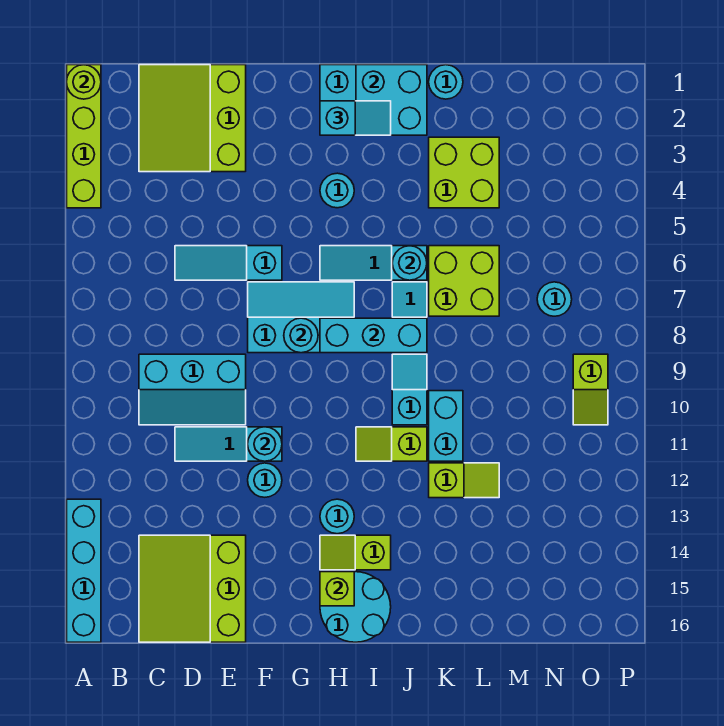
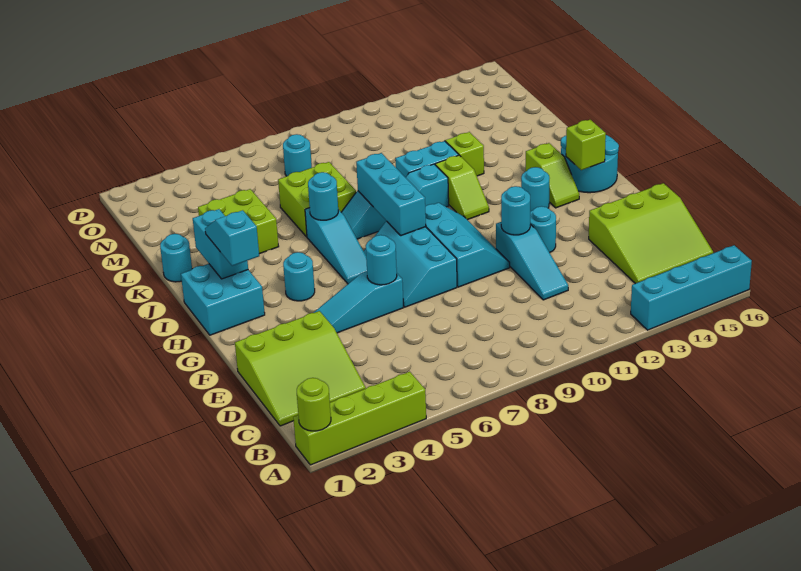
cyan 2x3 slope [139,354,246,425] -> cyan 2x3 slope moved to [425,203,510,287]
cyan 1x3 slope [175,246,282,280] -> cyan 1x3 slope turned to [313,271,404,333]
cyan 1x1 round brick [284,318,318,353] -> cyan 1x1 round brick moved to [366,235,397,285]
cyan 2x2 brick [356,65,427,135] -> cyan 1x2 brick [193,209,248,279]
lime 1x2 slope [573,354,608,425] -> none

